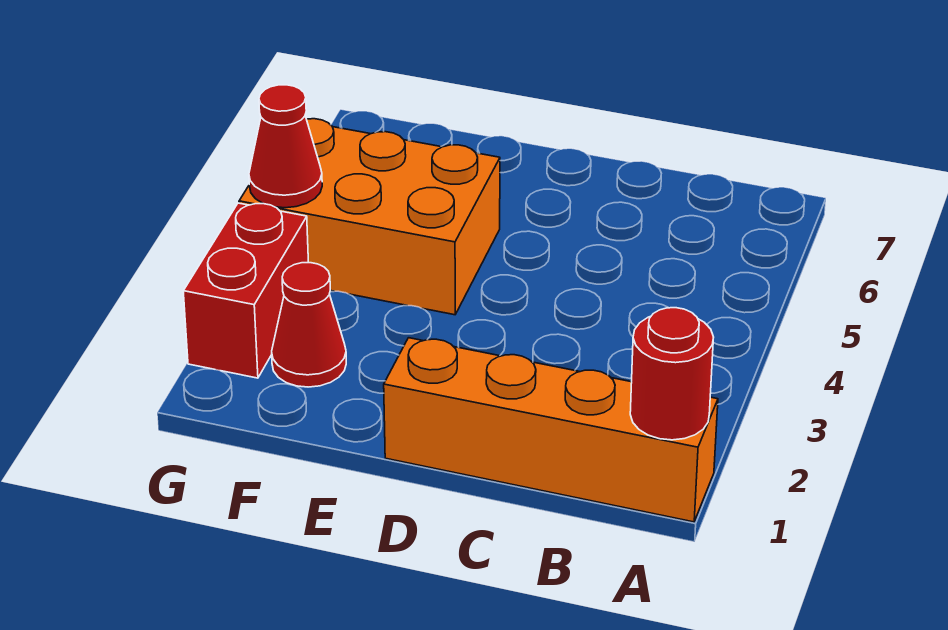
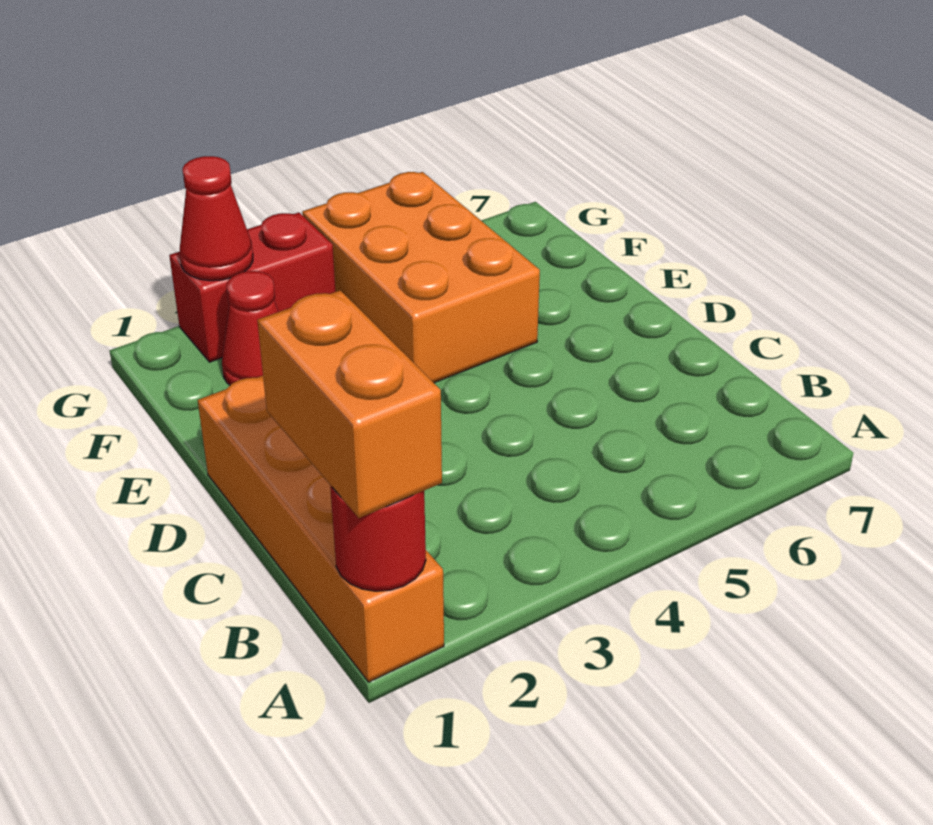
none -> orange 1x2 brick [257,290,442,518]
red 1x1 cone [249,85,322,208] -> red 1x1 cone moved to [179,156,253,281]

